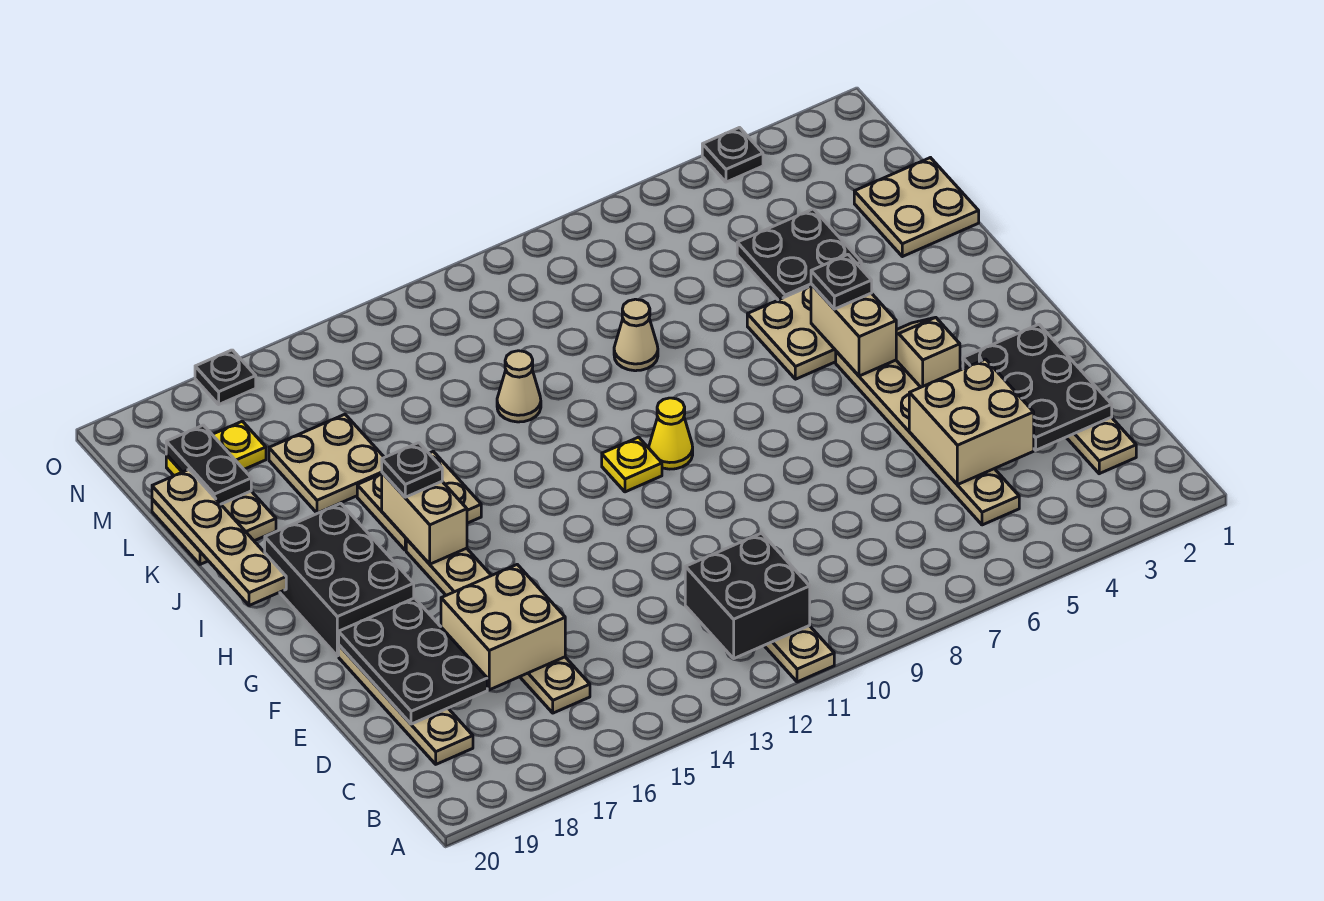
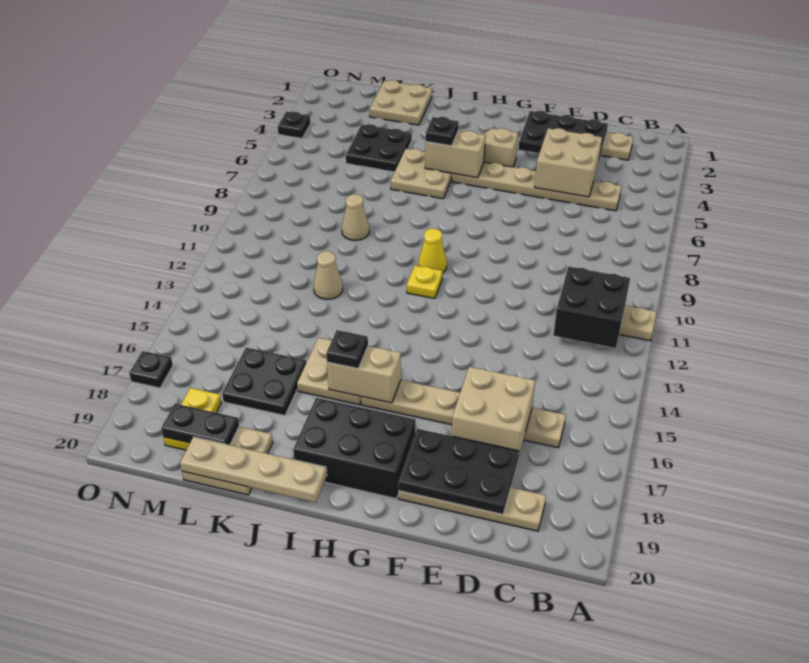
tan 2x2 plate [269,414,384,513] -> black 2x2 plate [222,348,306,415]

